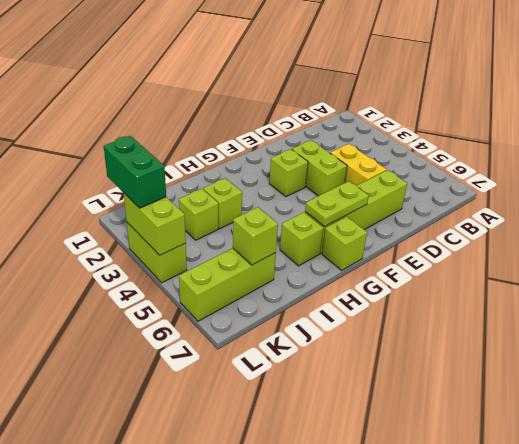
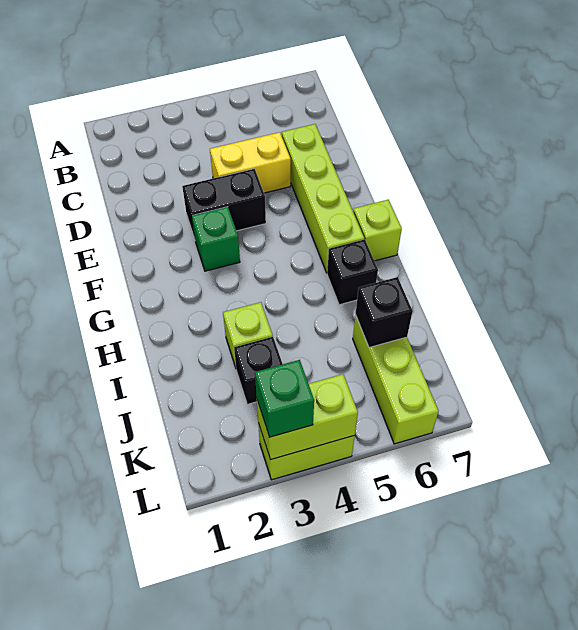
lime 1x2 brick [292,140,347,196] -> black 1x2 brick [182,169,266,239]
lime 1x1 brick [269,149,308,197] -> green 1x1 brick [192,207,240,271]
lime 1x2 plate [305,181,369,227] -> none
lime 1x1 brick [280,212,323,266] -> black 1x1 brick [327,239,378,305]
lime 1x1 brick [179,189,218,240] -> black 1x1 brick [234,337,282,404]
lime 1x1 brick [233,207,278,265] -> black 1x1 brick [356,277,413,347]
green 1x2 brick [104,136,166,208] -> green 1x1 brick [255,360,314,437]

